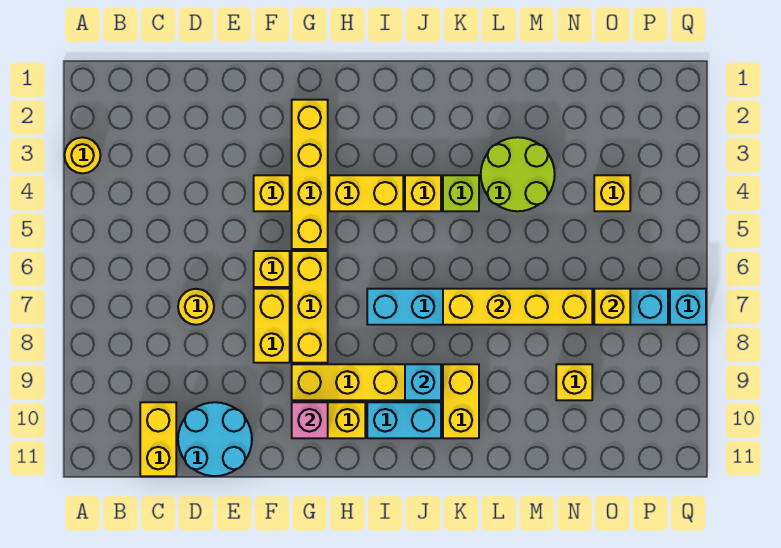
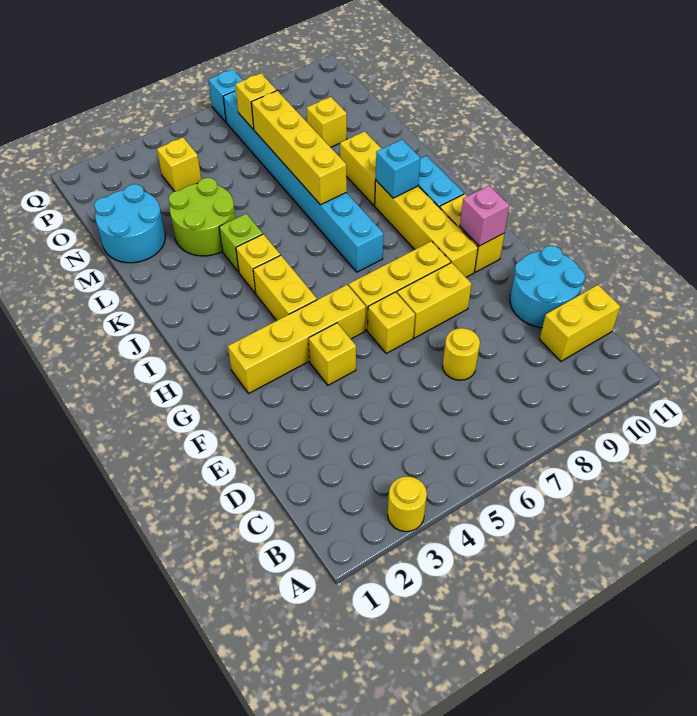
yellow 1x2 brick [443,364,479,438] -> yellow 1x2 brick turned to [340,131,382,206]
none -> cyan 2x2 round brick [94,184,165,263]

